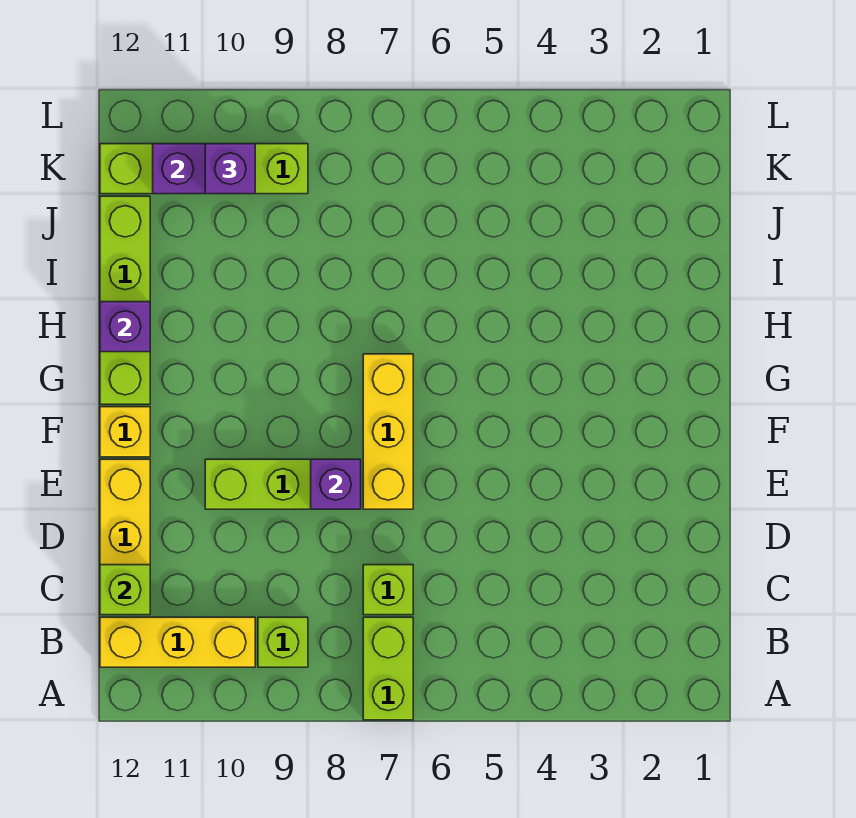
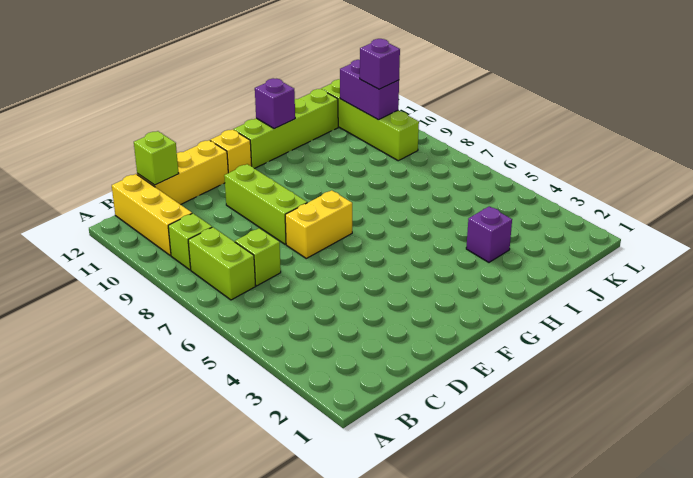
lime 1x2 brick [363,617,413,720] -> lime 1x2 brick turned to [188,227,256,300]
yellow 1x3 brick [363,354,413,509] -> yellow 1x2 brick [285,190,352,258]
purple 1x1 brick [311,459,361,509] -> purple 1x1 brick moved to [466,206,512,262]

